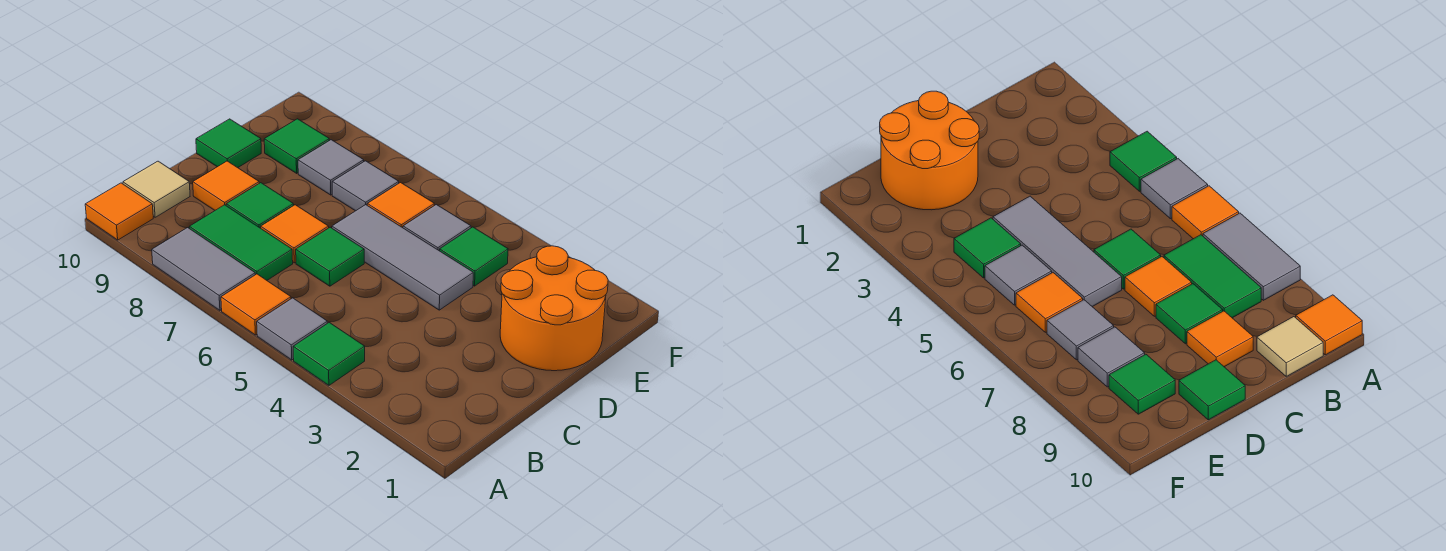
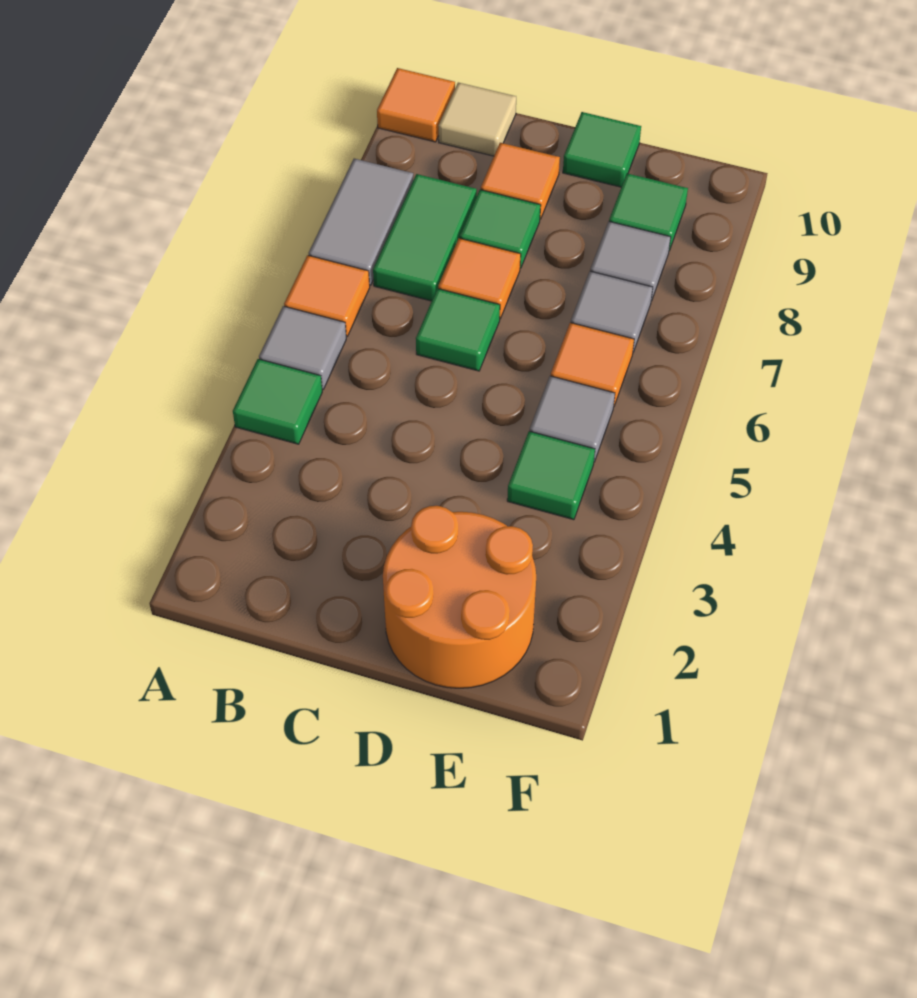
grey 1x3 tile [332,205,473,310] -> none

